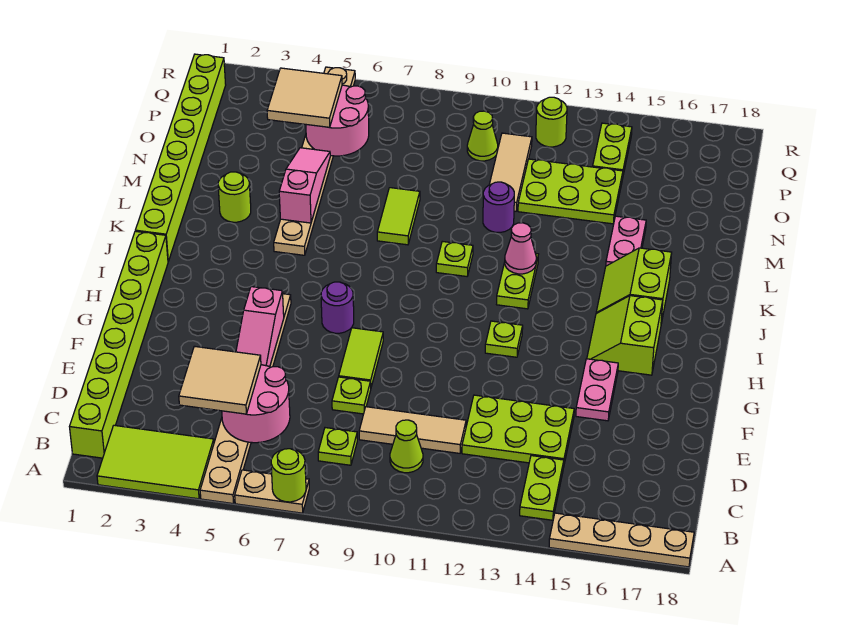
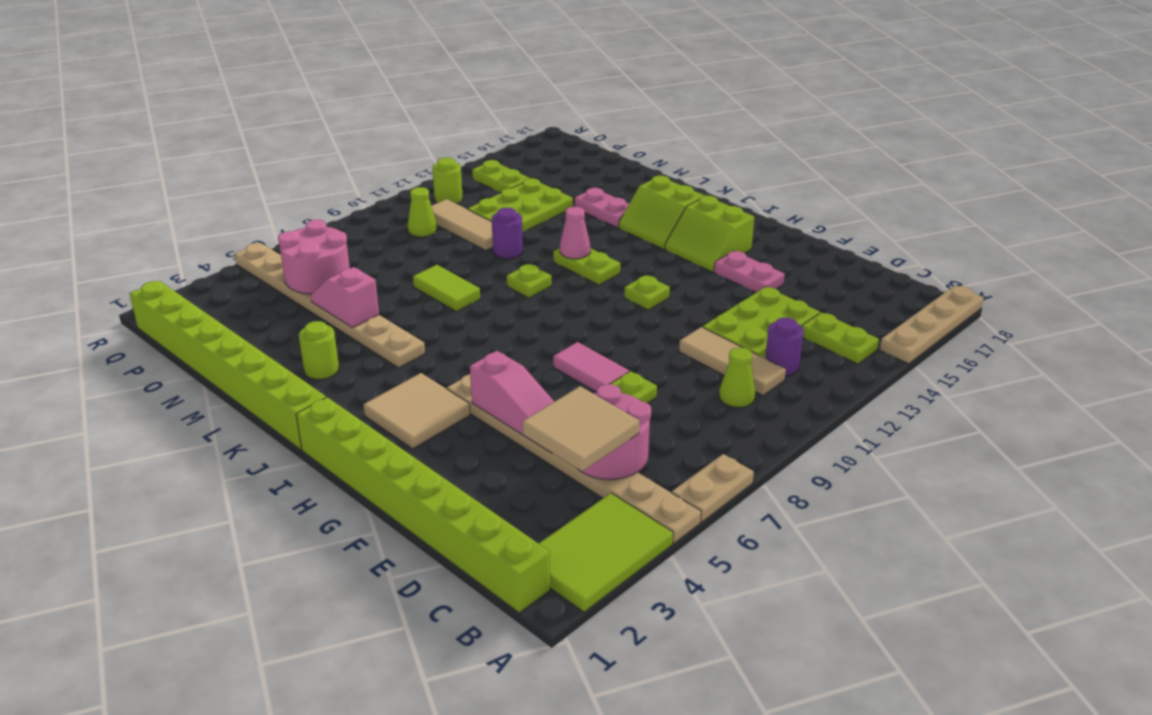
lime 1x1 round brick [271,449,306,502] -> none
lime 1x1 plate [318,428,357,465] -> none
tan 1x3 tile [359,407,466,453] -> tan 1x3 tile turned to [679,327,786,395]
lime 1x2 tile [339,328,383,387] -> pink 1x2 tile [553,342,629,392]
purple 1x1 round brick [321,282,354,333] -> purple 1x1 round brick moved to [765,318,804,376]
pink 1x3 slope [279,148,330,223] -> pink 1x2 slope [311,267,379,328]
tan 2x2 tile [267,68,342,127] -> tan 2x2 tile moved to [364,373,470,449]

